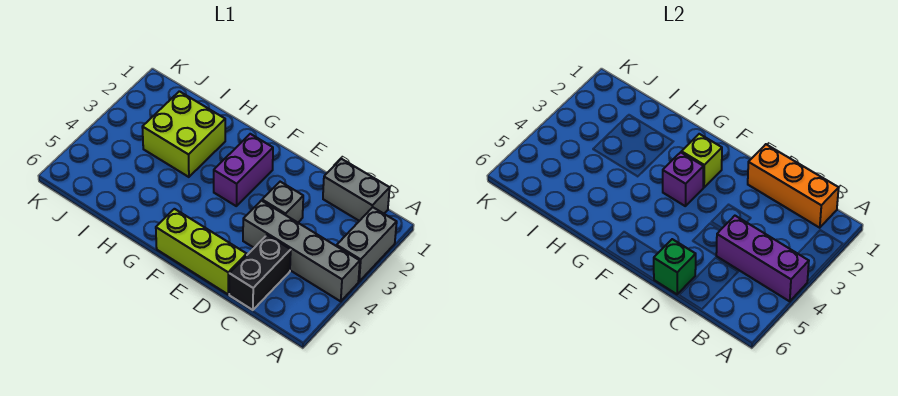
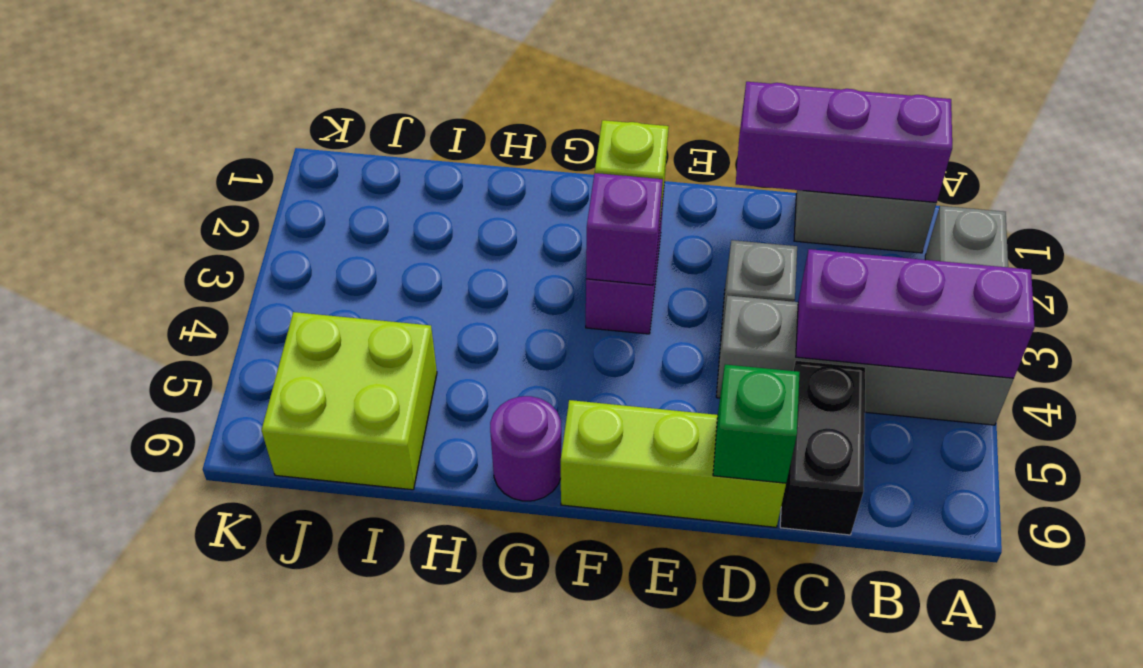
orange 1x3 brick [748,144,839,228] -> purple 1x3 brick [736,82,952,202]
none -> purple 1x1 round brick [490,396,561,501]
lime 2x2 brick [142,91,225,177] -> lime 2x2 brick moved to [262,312,437,490]

